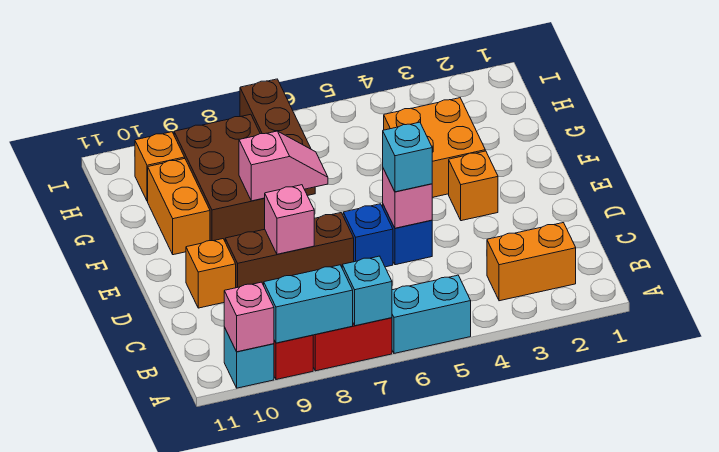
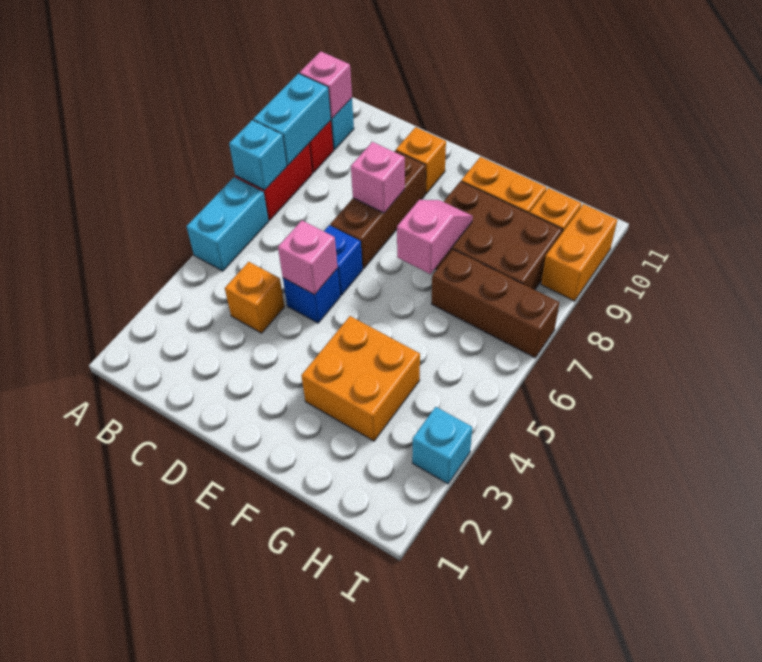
orange 1x2 brick [487,223,576,301] -> orange 1x2 brick moved to [541,204,617,301]
cyan 1x1 brick [383,122,432,192] -> cyan 1x1 brick moved to [412,407,472,484]
orange 1x1 brick [449,151,498,221] -> orange 1x1 brick moved to [225,262,285,333]
pink 1x2 slope [239,131,328,201] -> pink 1x2 slope turned to [397,200,473,274]

